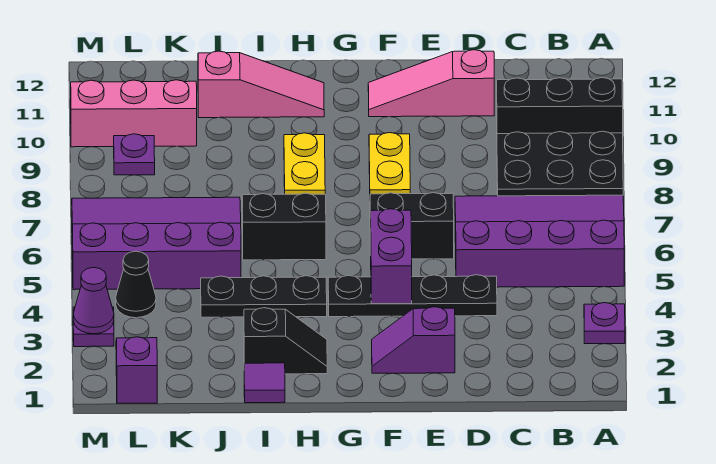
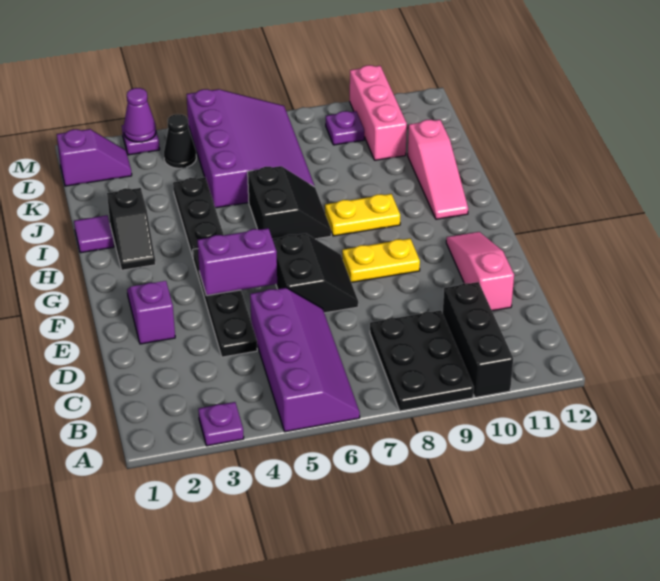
purple 3x4 slope [455,195,624,287] -> purple 2x4 slope [250,288,360,432]

